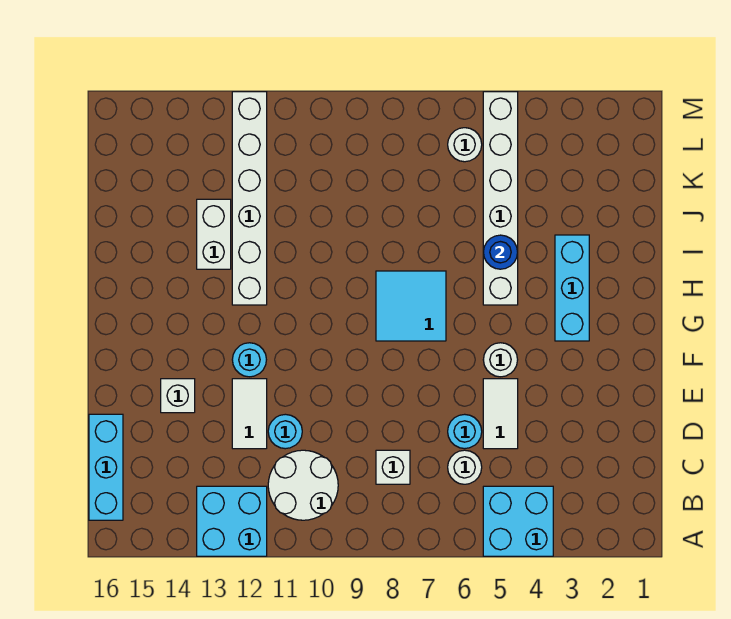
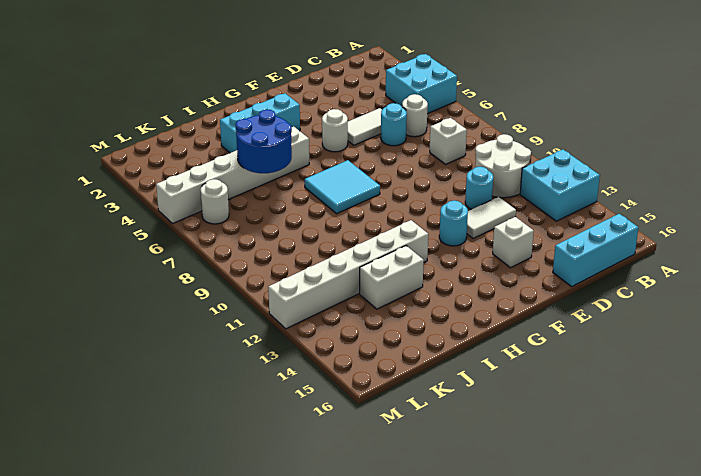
blue 1x1 round brick [483,235,518,269] -> blue 2x2 round brick [235,110,292,173]

